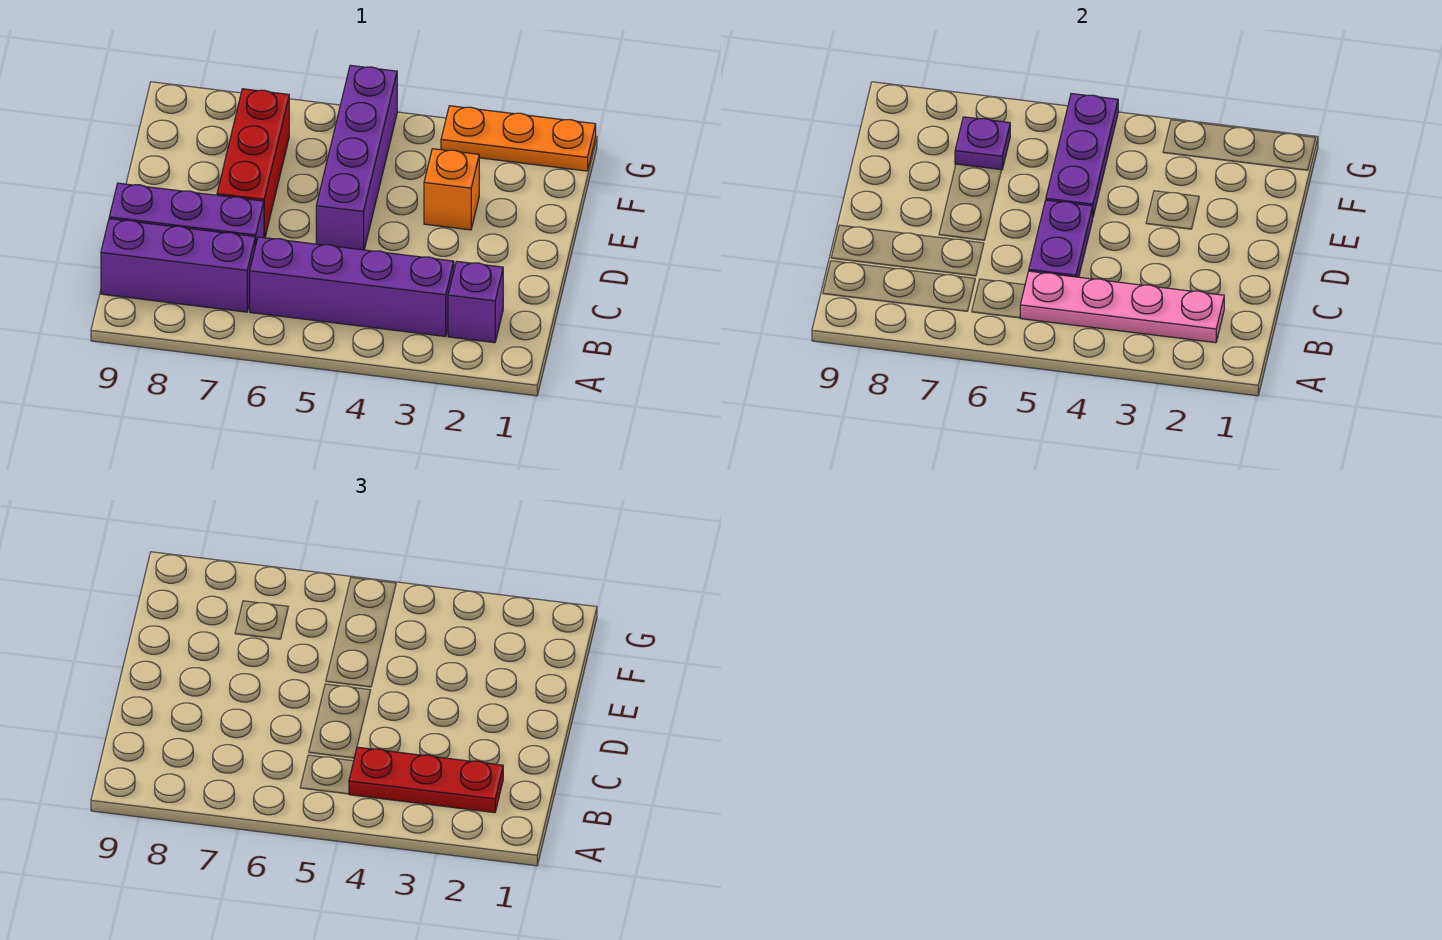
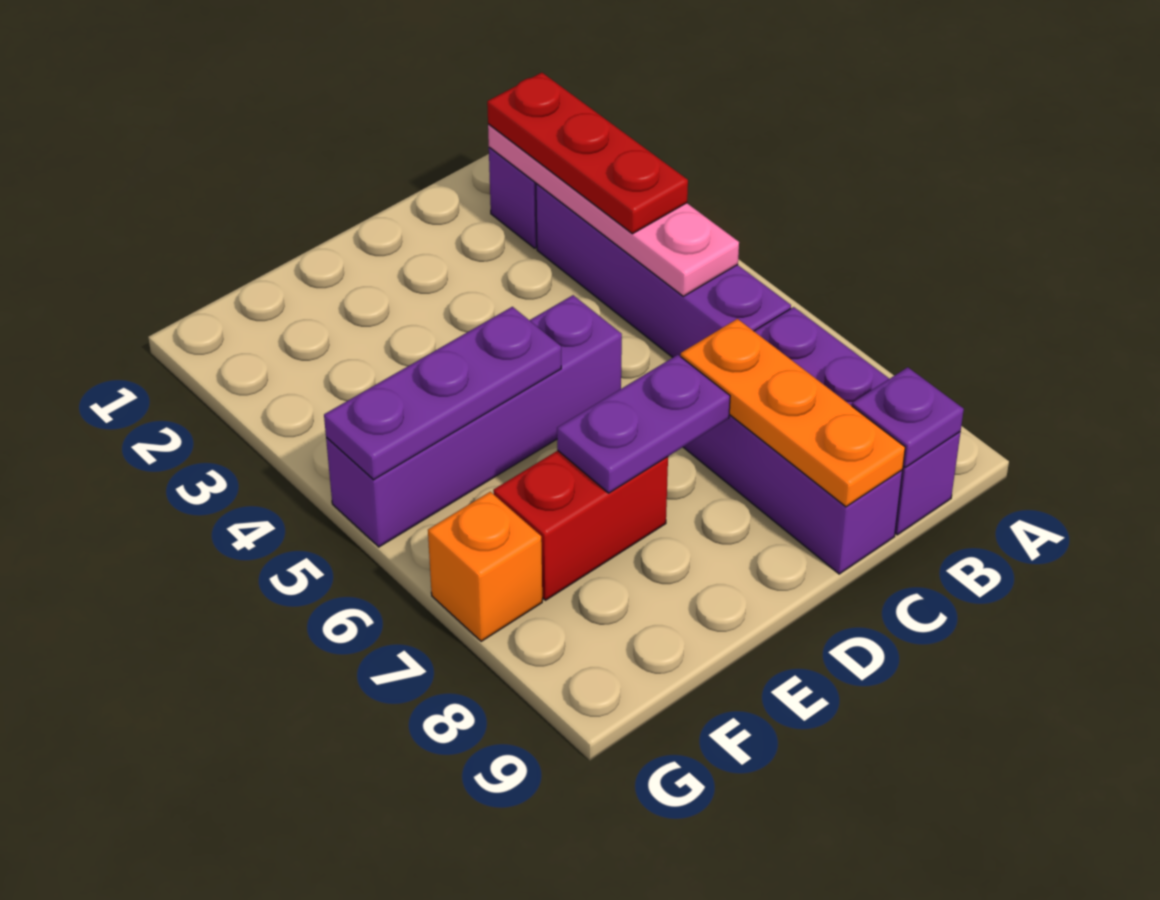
purple 1x2 plate [1029,200,1093,277] -> purple 1x2 plate moved to [557,355,730,493]
red 1x3 brick [217,89,289,238] -> red 1x2 brick [493,450,668,600]
orange 1x1 brick [424,149,479,230] -> orange 1x1 brick moved to [428,492,542,641]
purple 1x1 plate [955,117,1010,170] -> purple 1x1 plate moved to [852,367,964,467]
orange 1x3 plate [441,106,596,171] -> orange 1x3 plate moved to [681,319,905,507]

